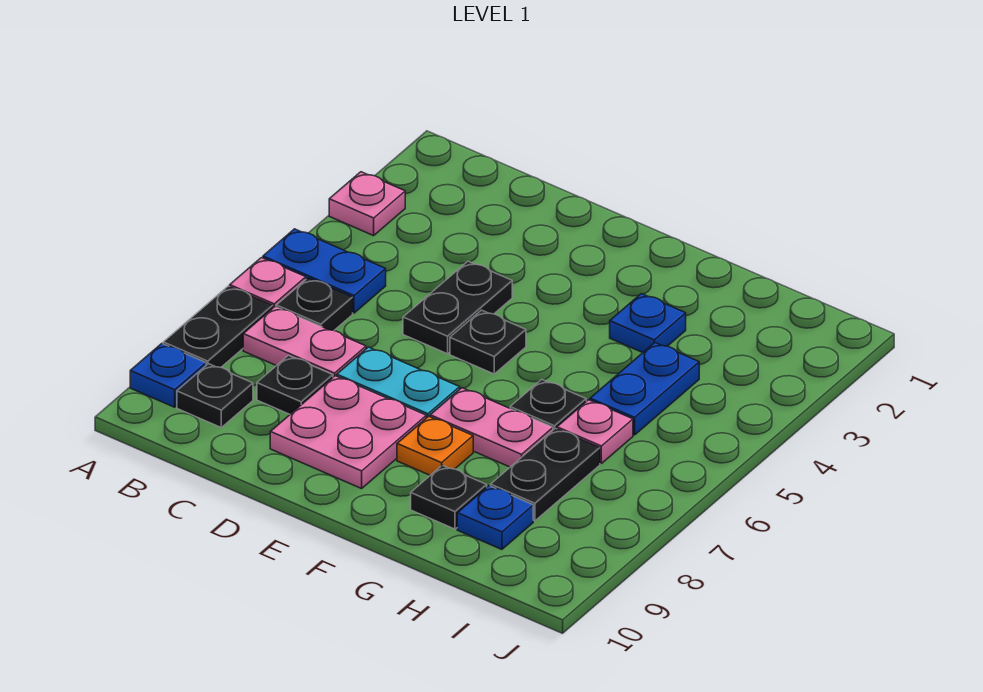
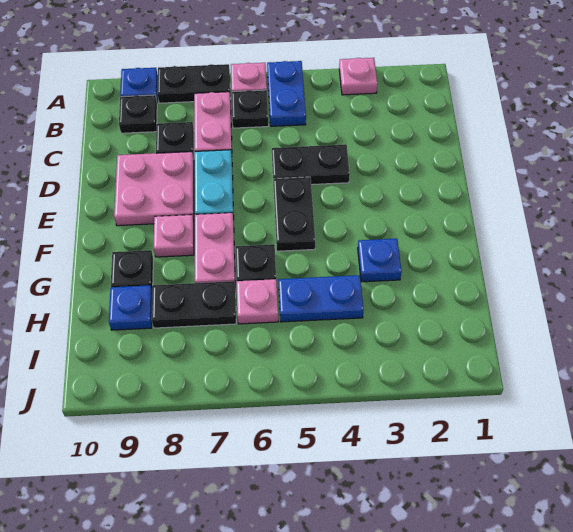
black 1x1 plate [450,310,526,374] -> black 1x2 plate [273,177,315,251]
orange 1x1 plate [397,416,473,475] -> pink 1x1 plate [154,215,194,257]

